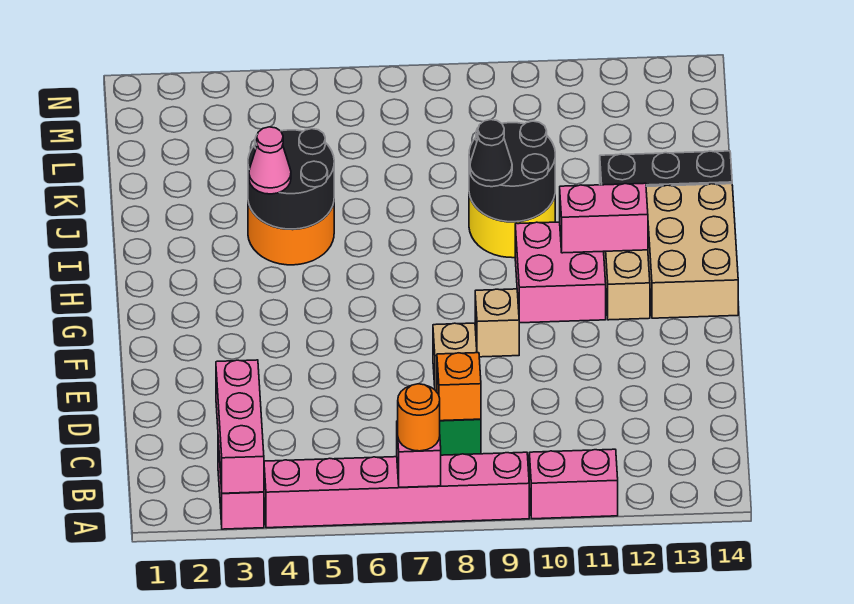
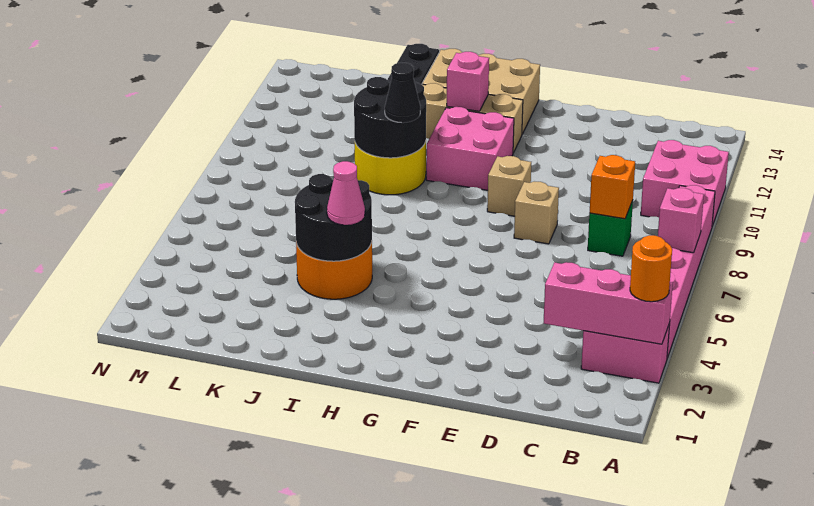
orange 1x1 round brick [398,384,440,451] -> orange 1x1 round brick moved to [630,235,672,302]
pink 1x2 brick [529,449,618,519] -> pink 2x2 brick [641,140,729,226]
pink 1x2 brick [560,183,648,253] -> pink 1x1 brick [447,52,489,111]

